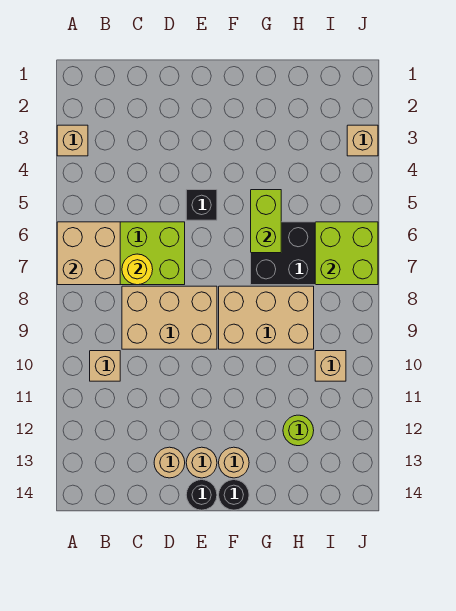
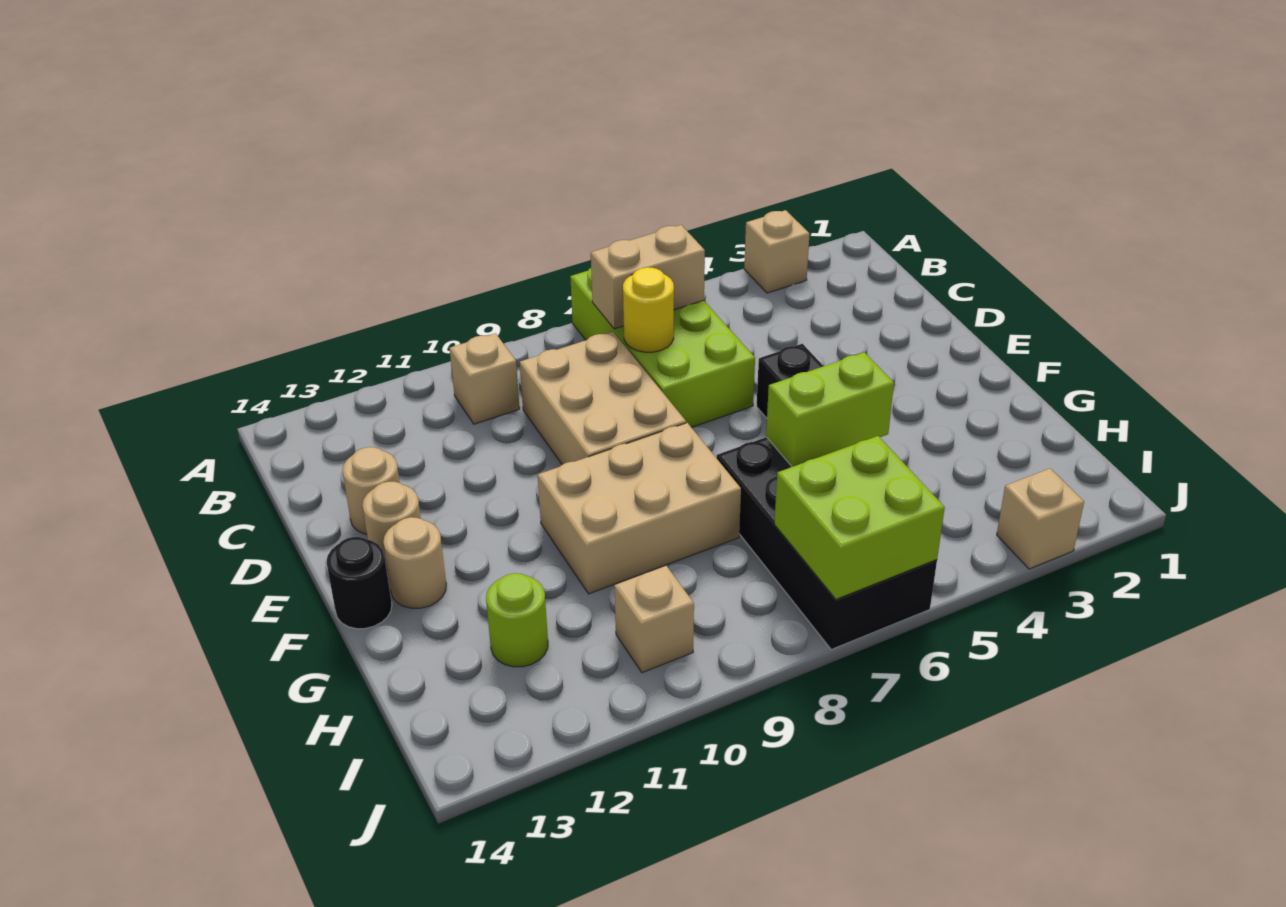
tan 2x2 brick [57,222,120,285] -> tan 1x2 brick [591,225,705,329]
black 1x1 round brick [186,480,217,510] -> none
tan 2x3 brick [219,286,314,349] -> tan 2x3 brick turned to [538,423,741,594]

